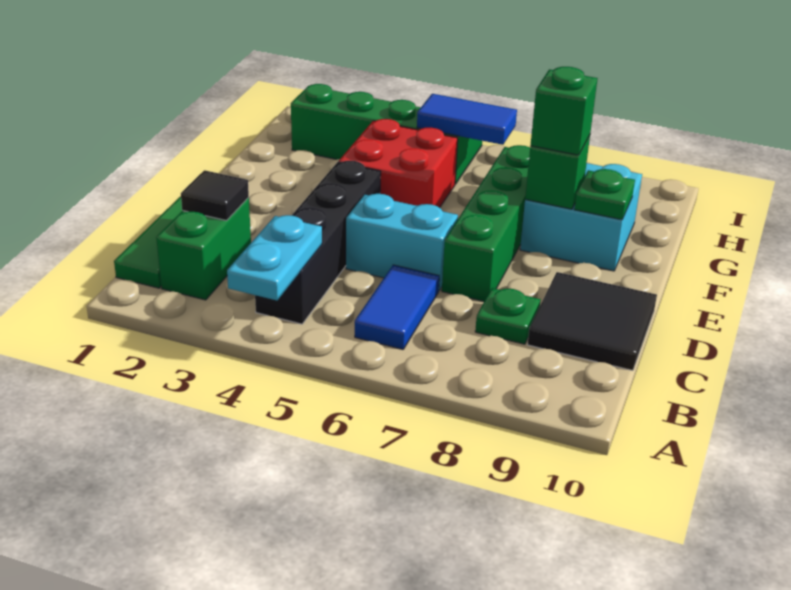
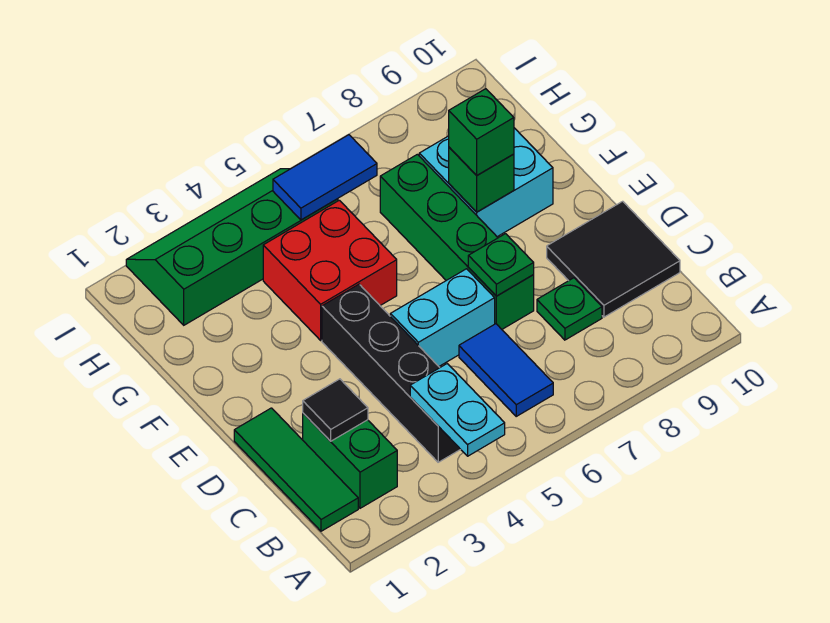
green 1x1 plate [574,169,635,220] -> green 1x1 plate moved to [468,234,534,296]

